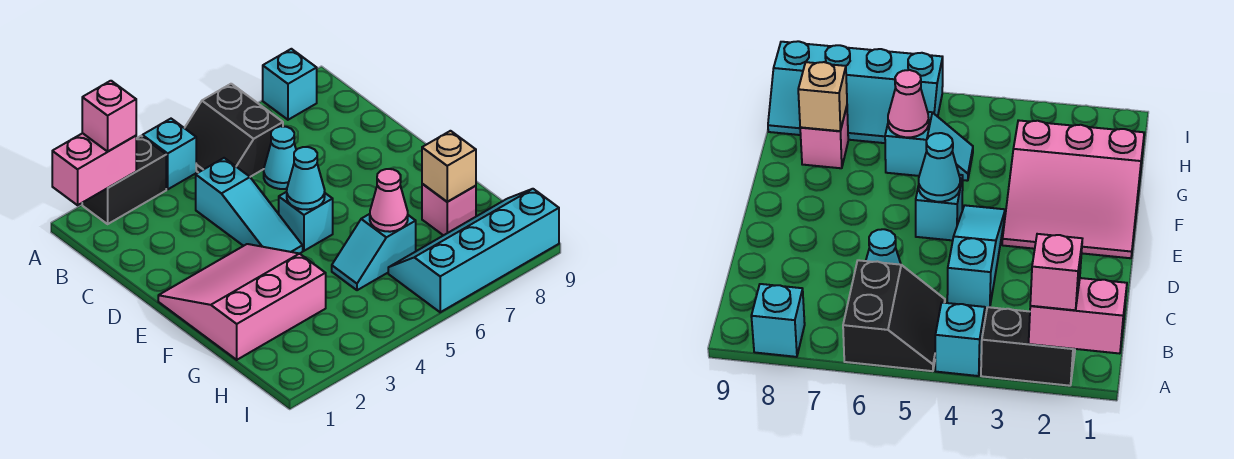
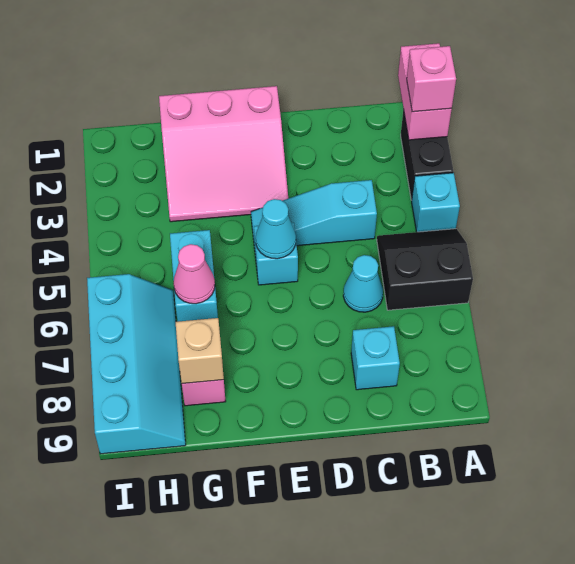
cyan 1x1 brick [263,49,317,120] -> cyan 1x1 brick moved to [351,326,400,390]
pink 3x3 slope [158,244,326,360] -> pink 3x3 slope turned to [159,86,288,222]
cyan 1x2 slope [332,214,416,290] -> cyan 1x2 brick [170,230,218,322]

